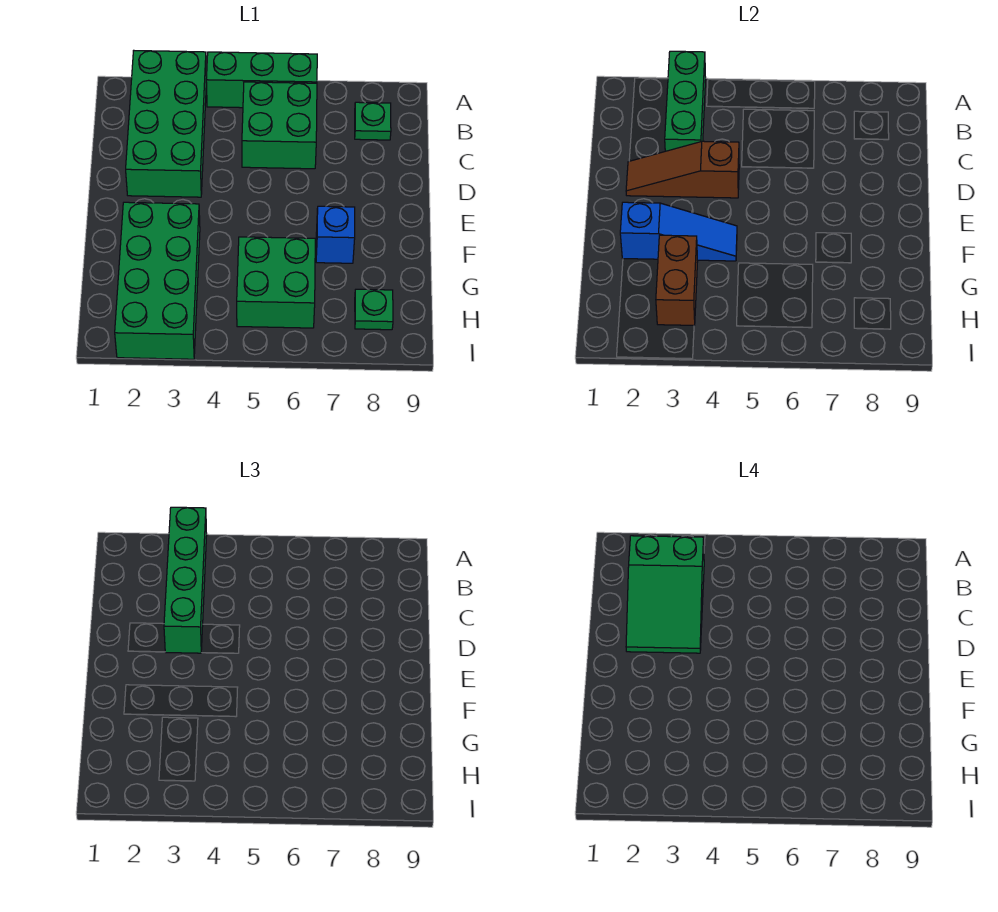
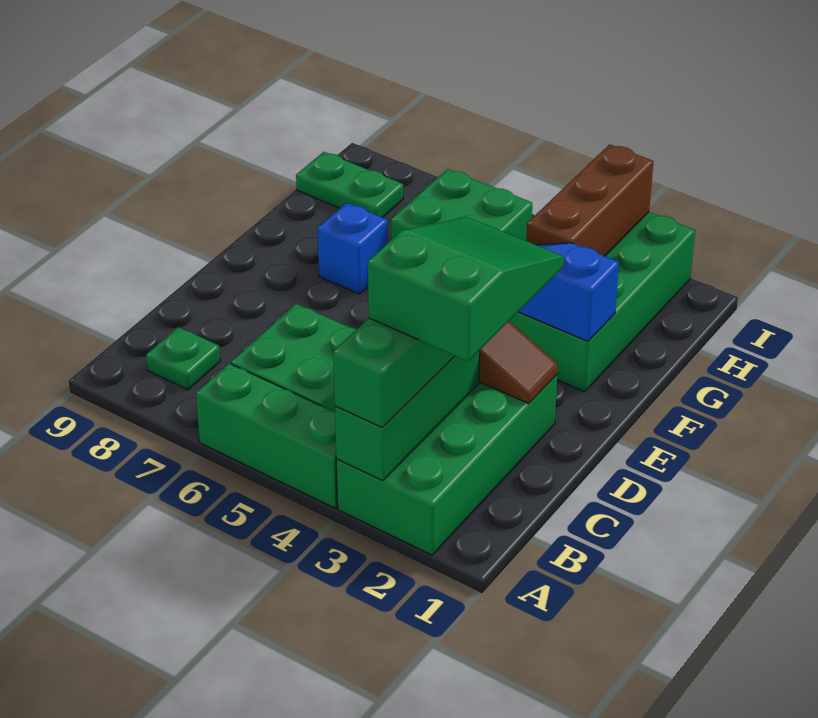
brown 1x2 brick [656,235,698,325] -> brown 1x3 brick [526,144,653,256]
green 1x1 plate [355,289,393,330] -> green 1x2 plate [296,152,403,218]

